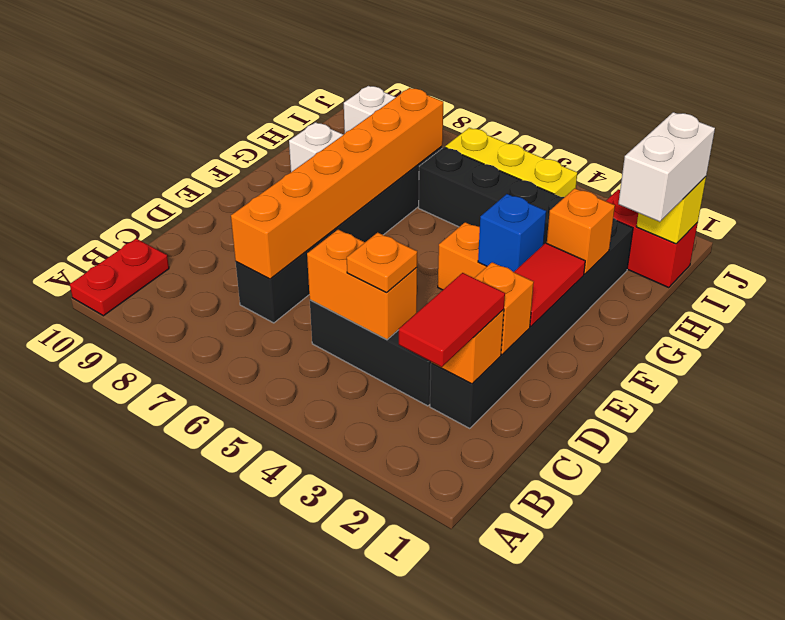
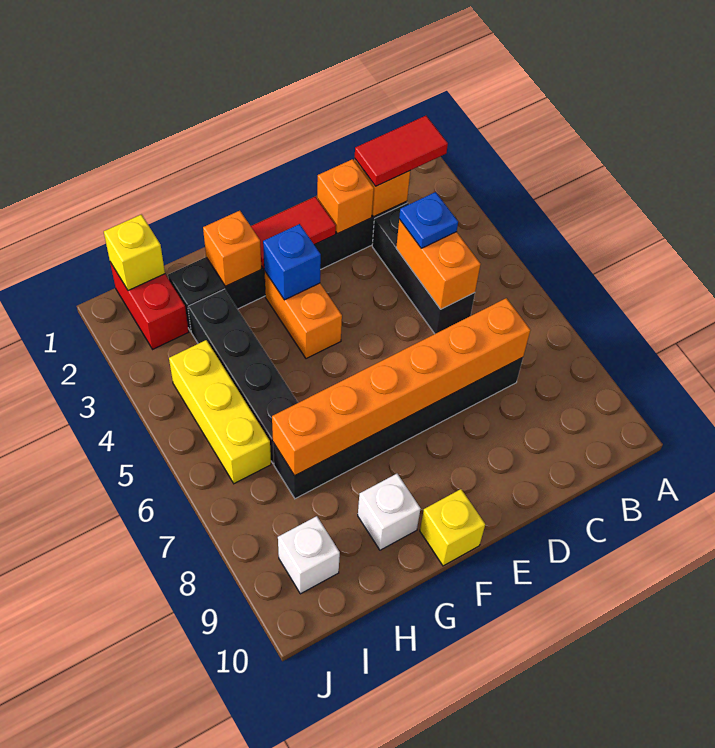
red 1x2 plate [70,239,169,316] -> none
orange 1x1 plate [347,232,417,293] -> blue 1x1 plate [399,192,458,248]
none -> yellow 1x1 brick [420,489,485,566]
white 1x2 brick [618,112,715,222] -> none

